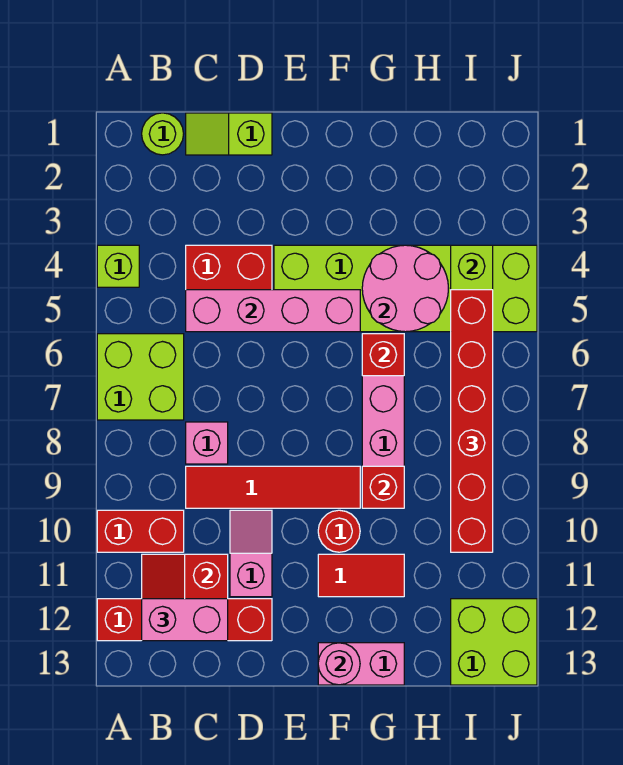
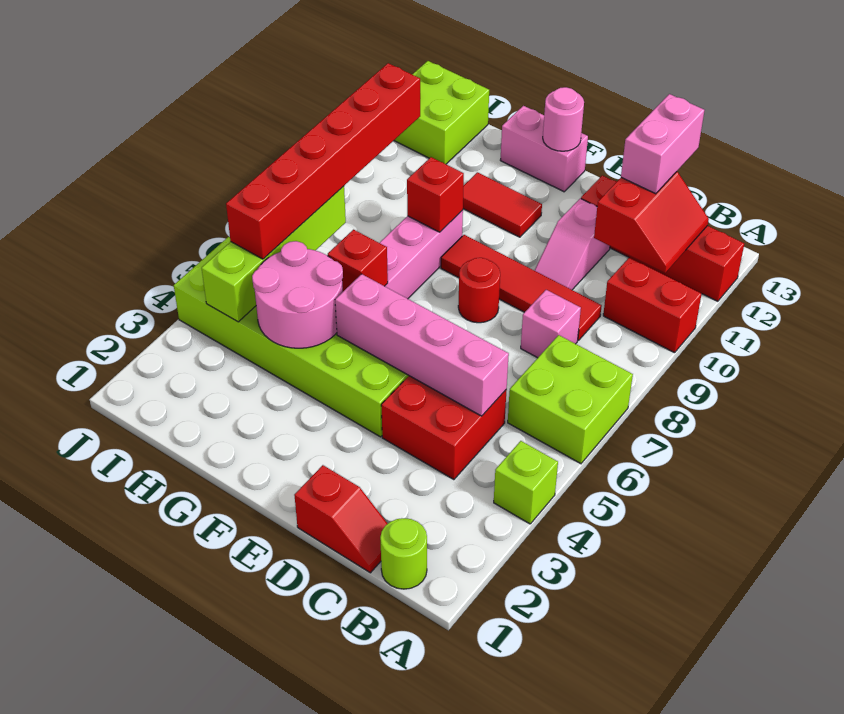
pink 1x2 brick [142,599,228,641] -> pink 1x2 brick turned to [621,94,704,194]
lime 1x2 slope [186,113,272,155] -> red 1x2 slope [294,465,388,573]
red 1x1 round brick [318,510,360,552] -> red 1x1 round brick moved to [458,258,500,323]

